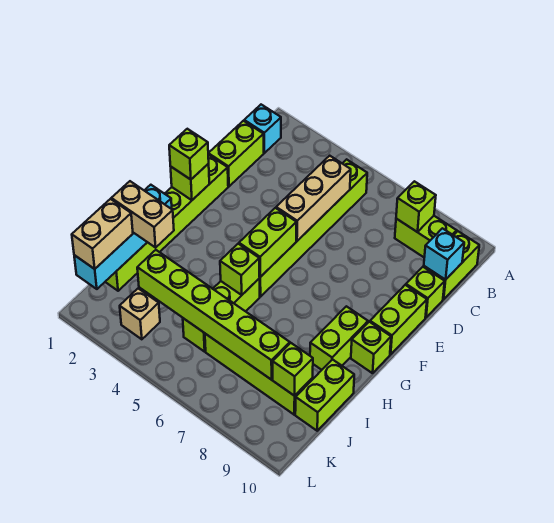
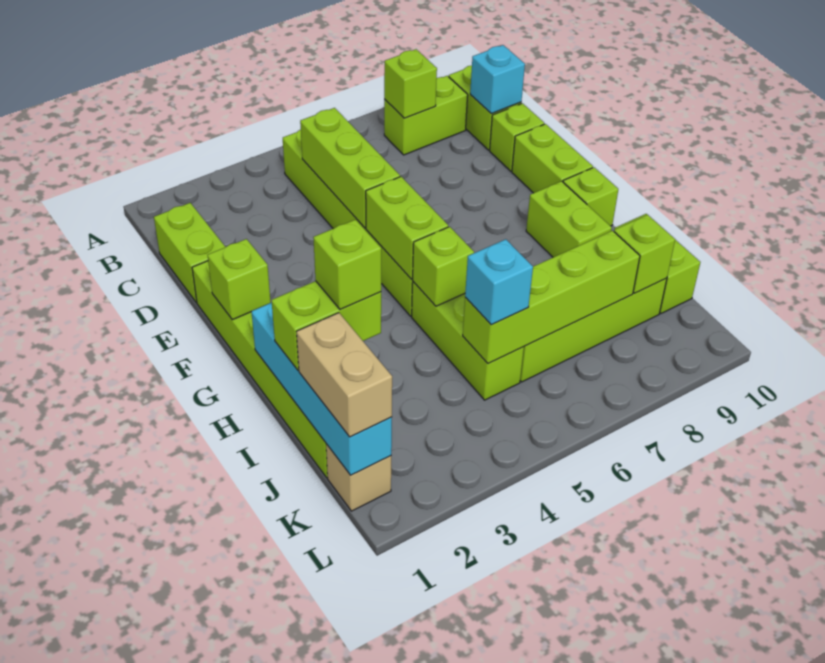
cyan 1x1 brick [244,105,281,153] -> cyan 1x1 brick moved to [465,239,533,325]
tan 1x3 brick [276,156,351,241] -> lime 1x3 brick [300,108,400,228]
lime 1x1 brick [169,129,209,180] -> lime 1x1 brick moved to [313,220,381,310]
tan 1x2 brick [111,181,174,248] -> lime 1x2 brick [271,281,381,370]
lime 1x6 brick [137,250,290,380] -> lime 1x4 brick [463,231,640,364]
tan 1x1 brick [120,288,160,339] -> tan 1x1 brick moved to [326,444,391,511]

